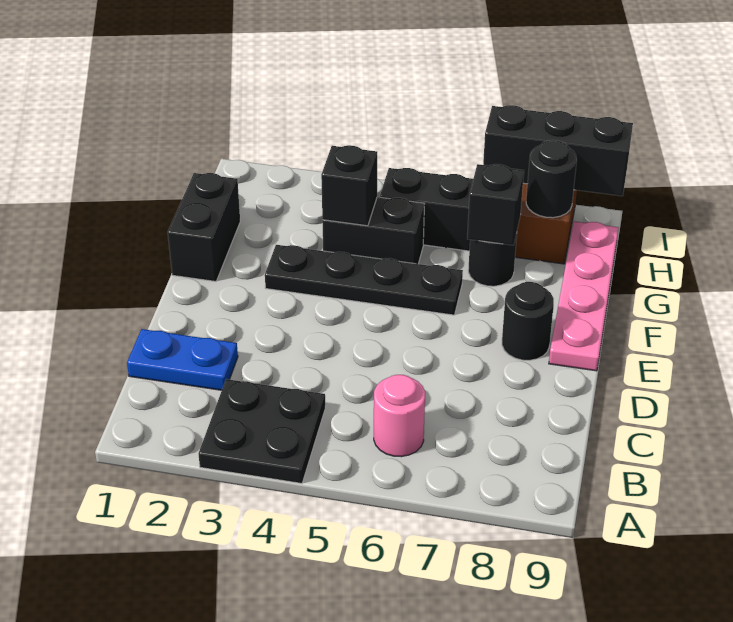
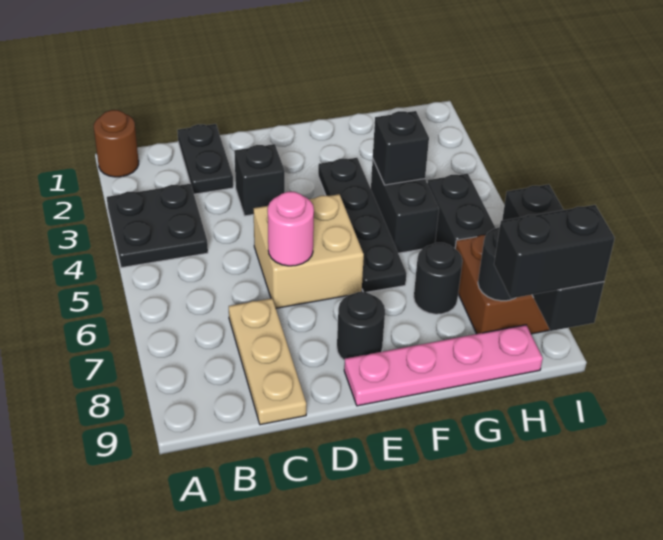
none -> brown 1x1 round brick [94,110,139,177]
pink 1x1 round brick [374,375,425,457] -> pink 1x1 round brick moved to [268,192,314,266]
blue 1x2 plate [127,329,238,390] -> black 1x2 plate [177,124,233,194]
none -> tan 1x3 plate [229,298,306,425]
none -> tan 2x2 brick [253,194,364,308]
black 1x2 brick [168,173,240,281] -> black 1x2 brick moved to [494,205,615,298]
black 1x1 brick [467,164,524,245] -> black 1x1 brick moved to [234,144,285,216]

